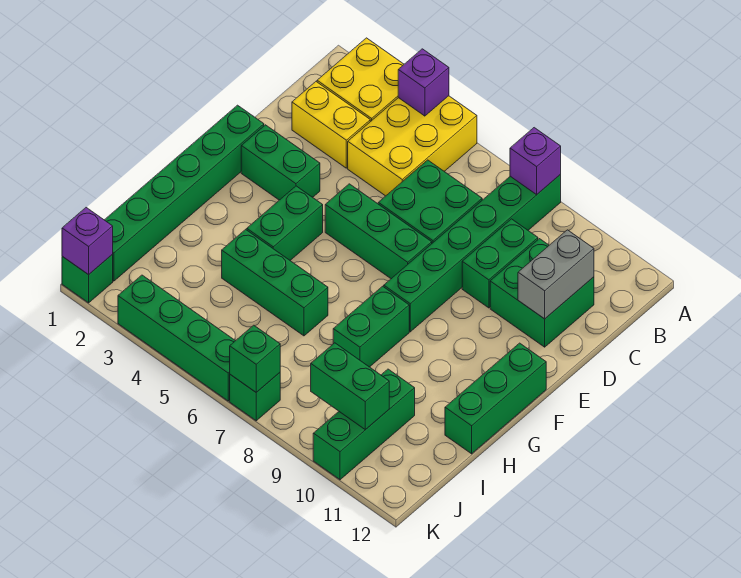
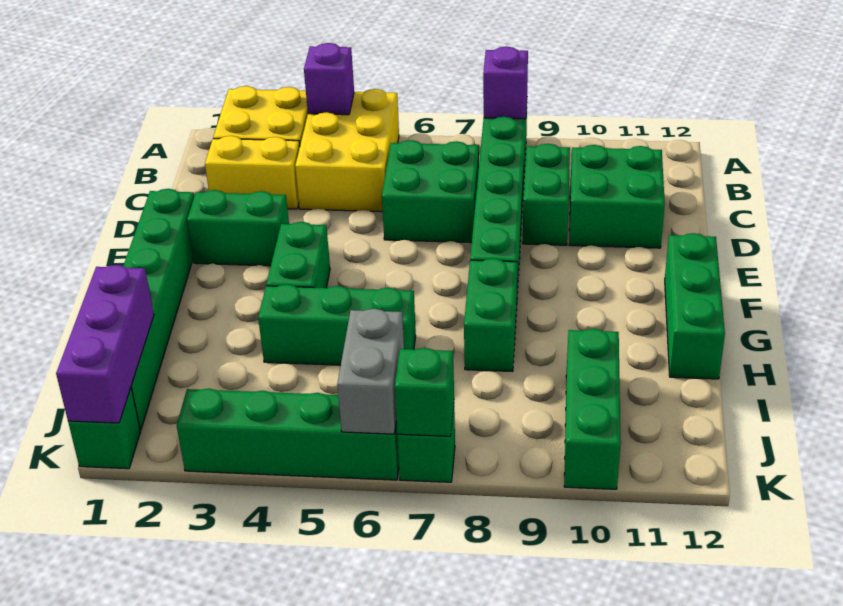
grey 1x2 brick [518,230,594,319] -> grey 1x2 brick moved to [337,309,404,434]
green 1x3 brick [325,184,432,279] -> none
green 1x2 brick [311,343,389,430] -> none
purple 1x1 brick [62,208,113,275] -> purple 1x3 brick [56,265,154,423]

